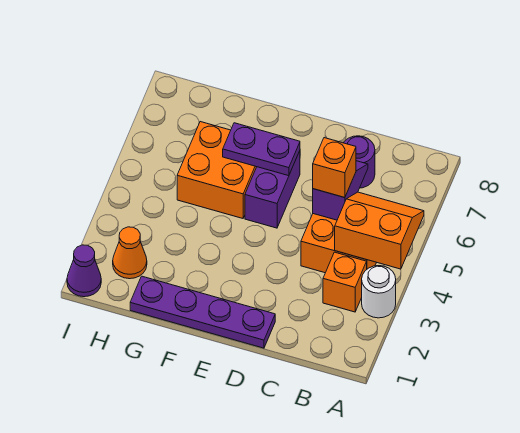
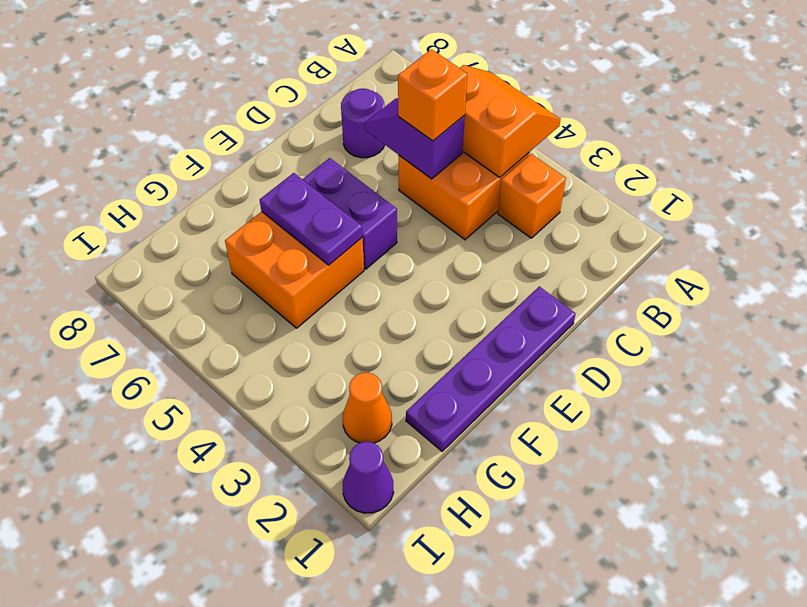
white 1x1 round brick [362,266,396,318] -> none
orange 2x2 slope [335,192,424,269] -> orange 2x2 slope turned to [460,65,561,177]
purple 1x2 plate [223,123,300,176] -> purple 1x2 plate turned to [260,173,362,265]

